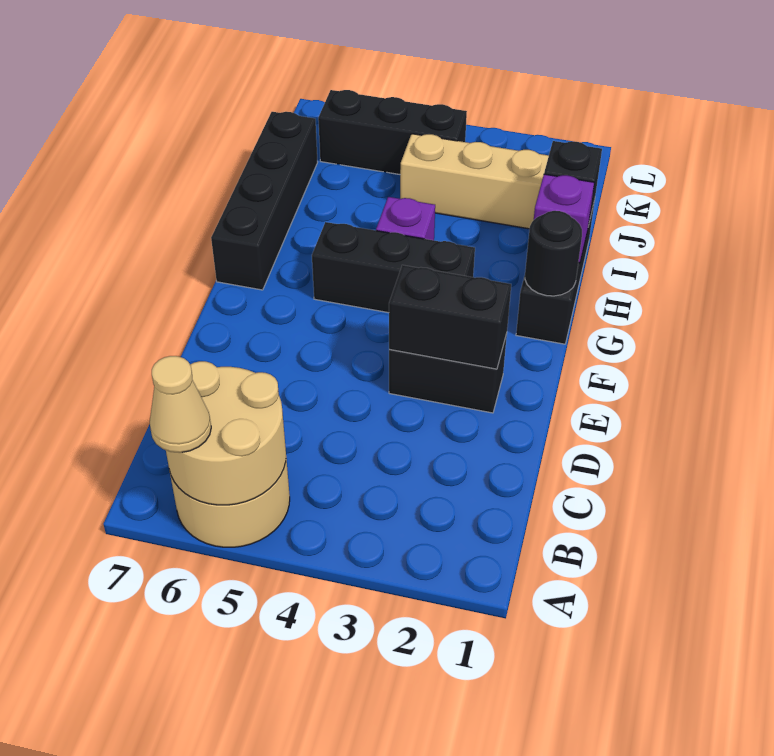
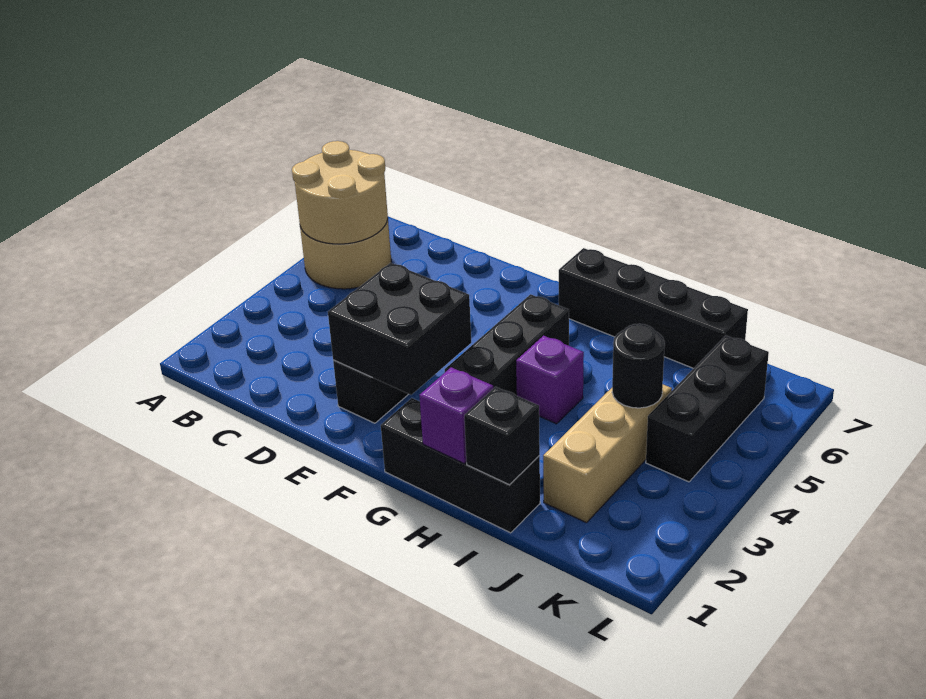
tan 1x1 cone [150,356,211,453] -> none
black 1x2 brick [389,265,511,369] -> black 2x2 brick [328,263,471,395]
black 1x1 round brick [525,211,582,296] -> black 1x1 round brick moved to [612,324,665,408]

